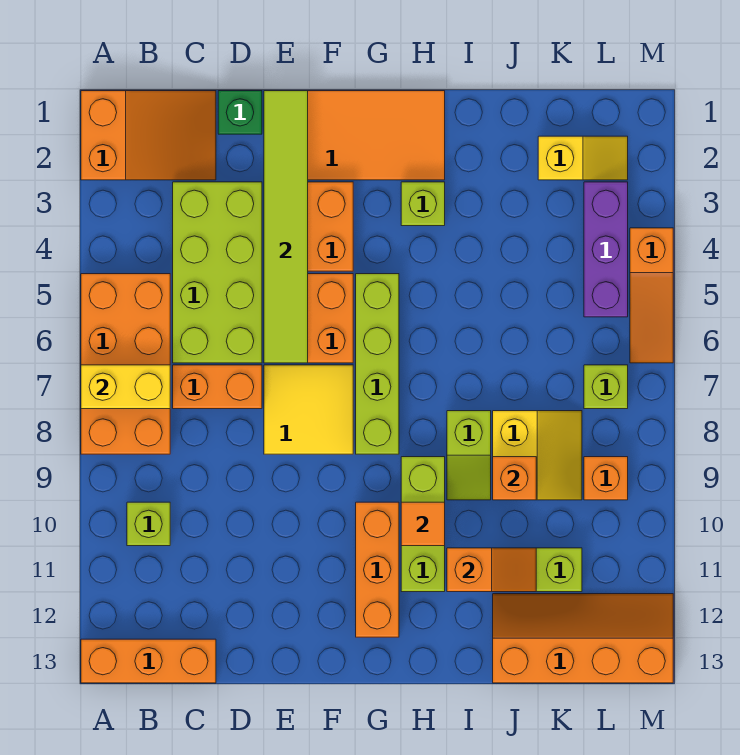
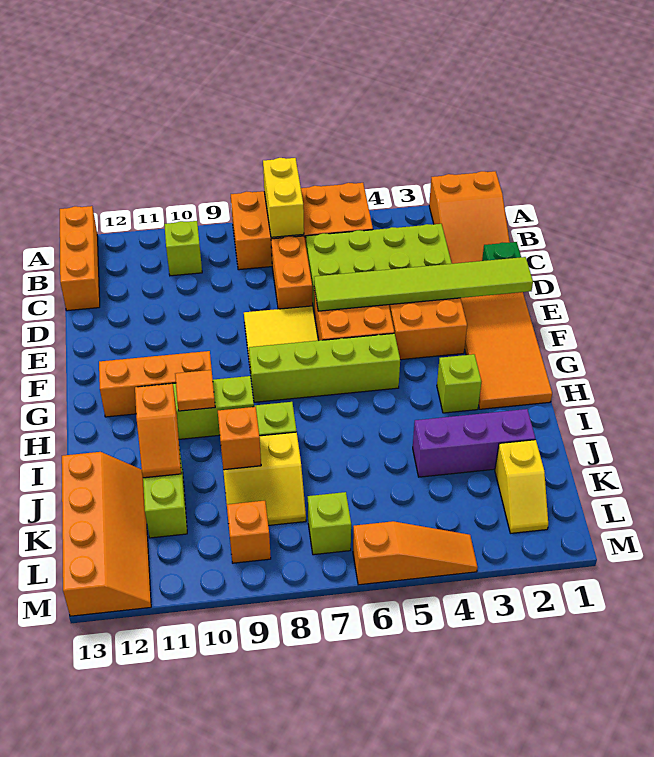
purple 1x3 brick [584,182,628,317] -> purple 1x3 brick moved to [413,409,535,477]
orange 1x3 slope [630,228,673,363] -> orange 1x3 slope turned to [353,521,478,585]

